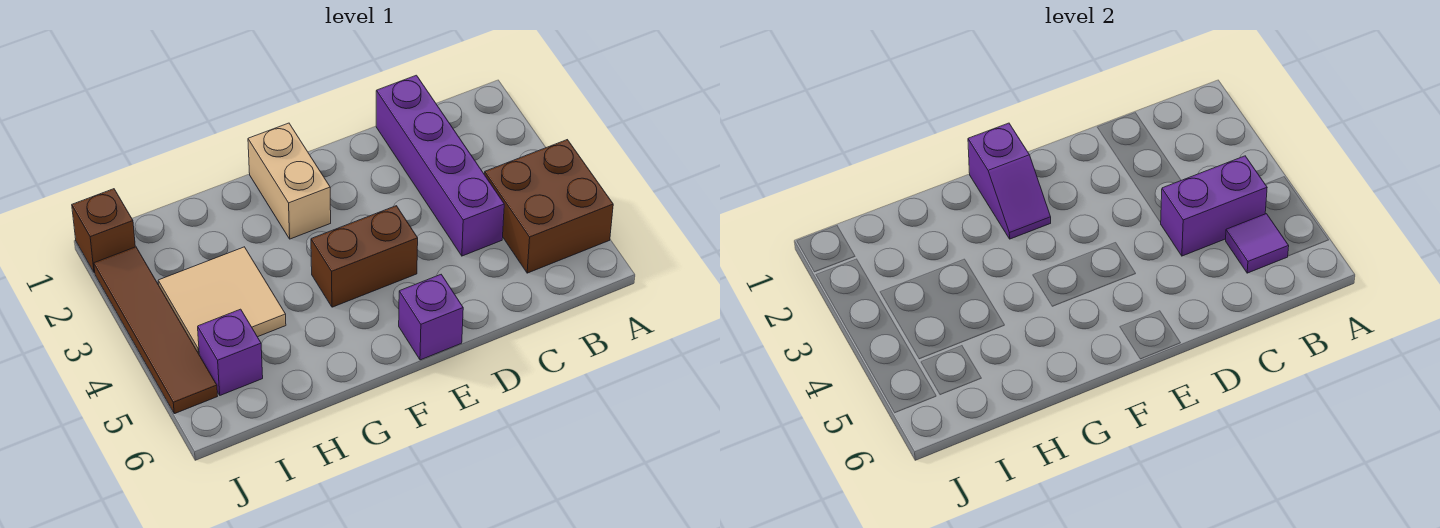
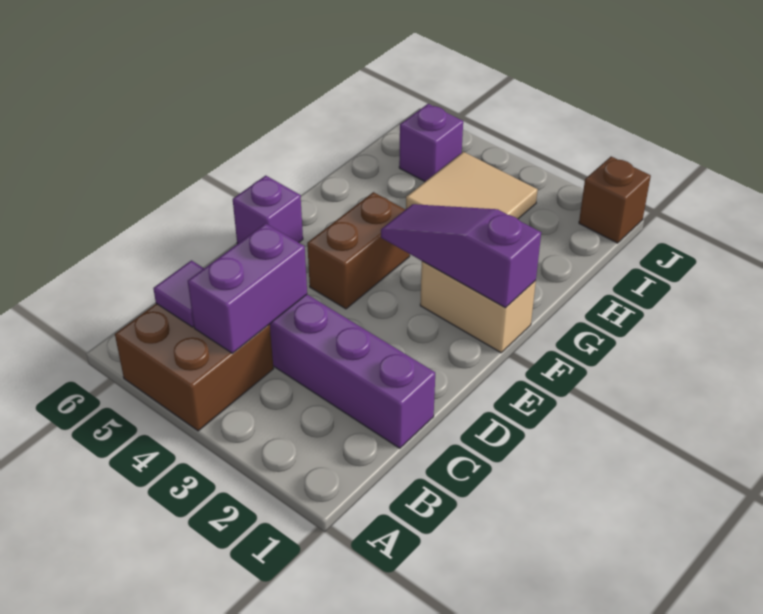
purple 1x2 slope [968,123,1051,239] -> purple 1x3 slope [381,204,541,308]
brown 1x4 tile [94,247,217,414] -> none

